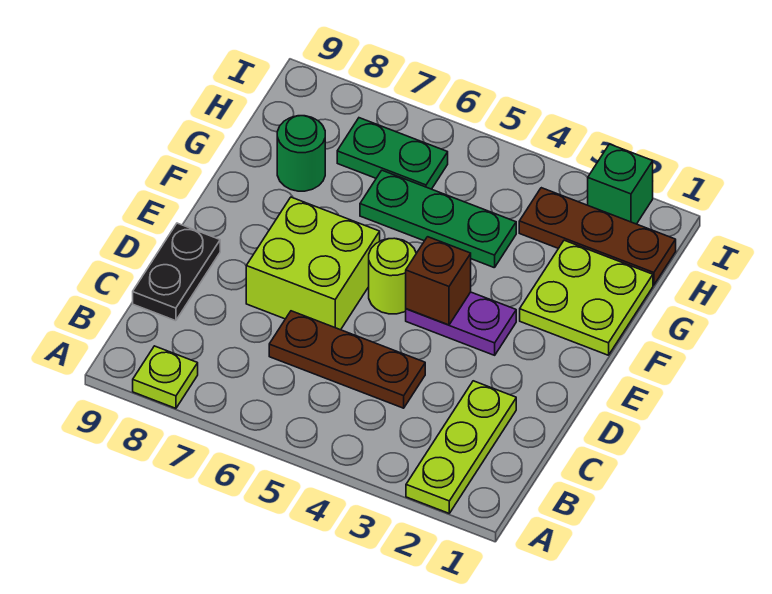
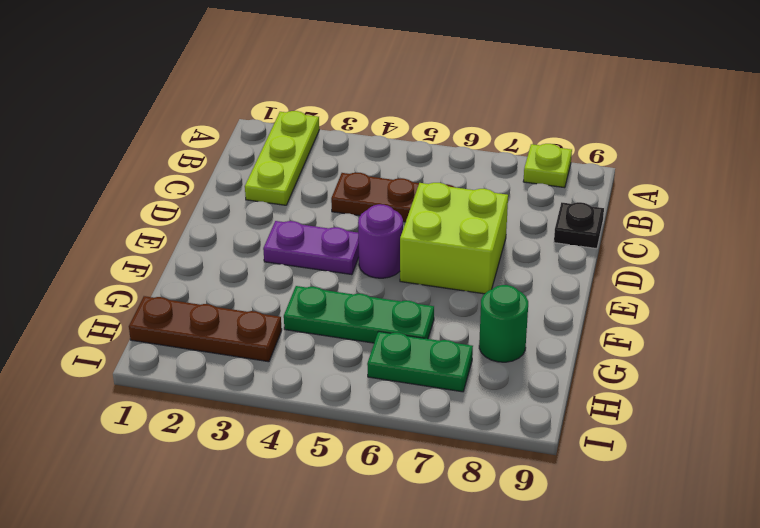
black 1x2 plate [133,223,220,321] -> black 1x1 plate [554,202,604,249]
brown 1x1 brick [406,237,471,325] -> none
lime 1x1 round brick [369,238,416,314] -> purple 1x1 round brick [358,204,403,278]
lime 2x2 plate [520,240,653,355] -> none
green 1x1 brick [588,144,653,224] -> none

